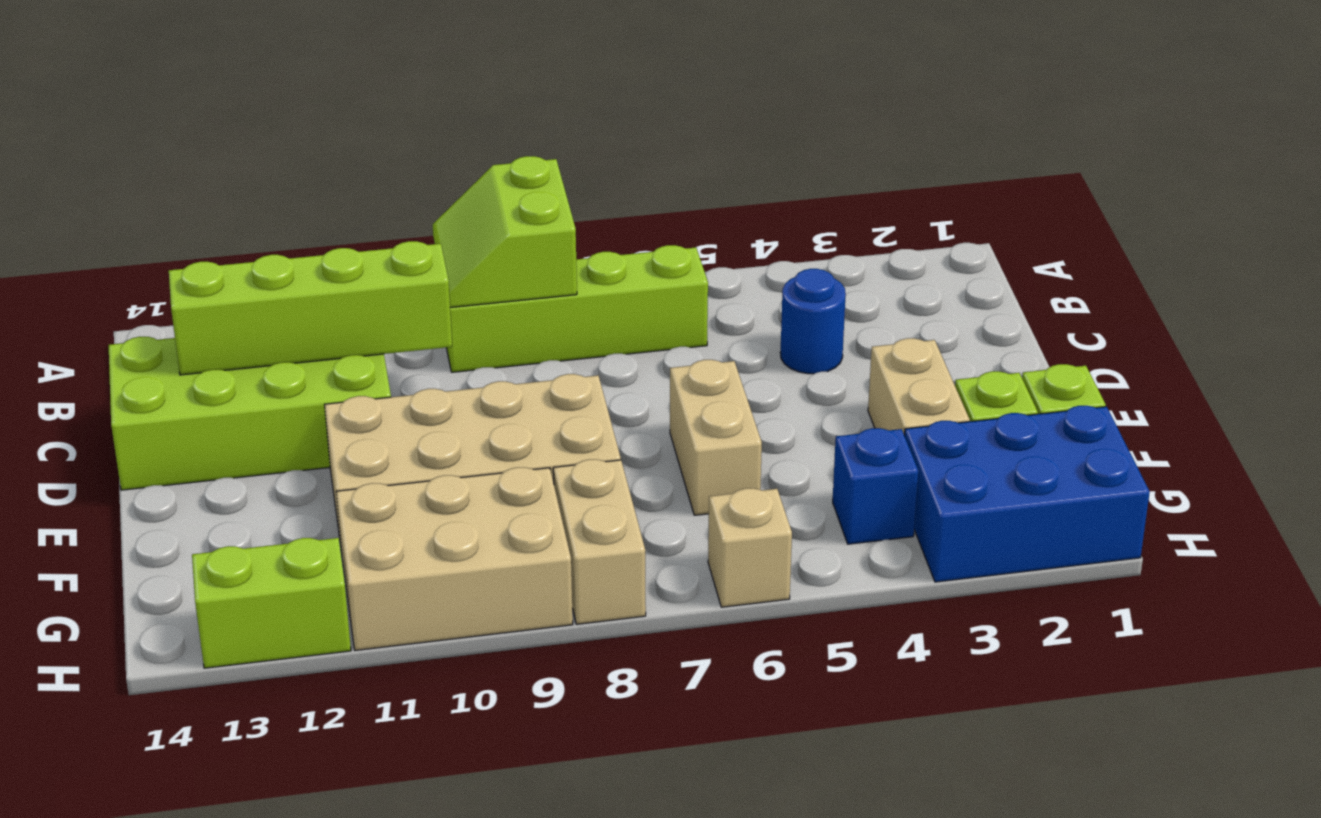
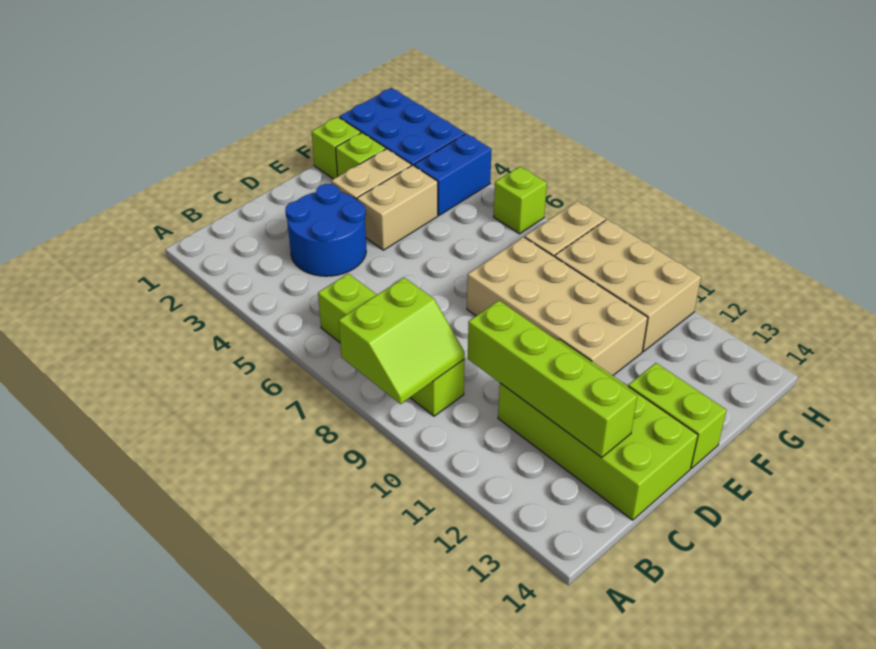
blue 1x1 round brick [780,269,846,374] -> blue 2x2 round brick [285,184,366,276]
tan 1x2 brick [670,360,762,515] -> tan 1x2 brick moved to [357,165,438,250]
blue 1x1 brick [833,428,918,544] -> blue 1x2 brick [414,134,492,215]
tan 1x1 brick [708,488,792,607] -> lime 1x1 brick [494,166,547,234]
lime 1x2 brick [192,538,351,668] -> lime 1x2 brick moved to [628,363,727,468]

